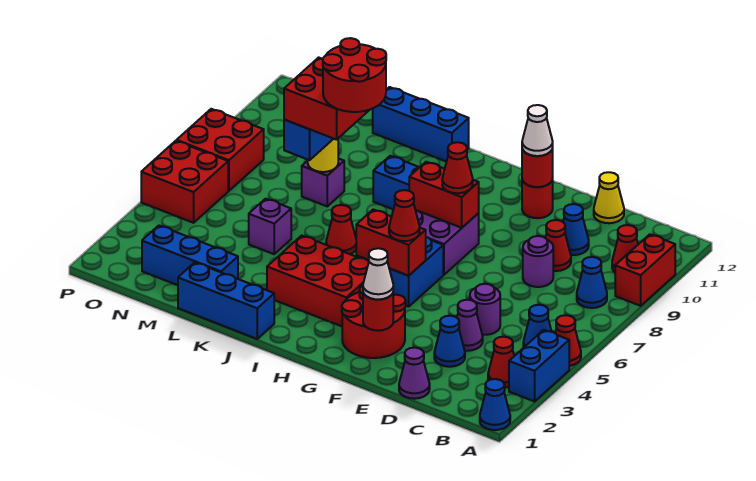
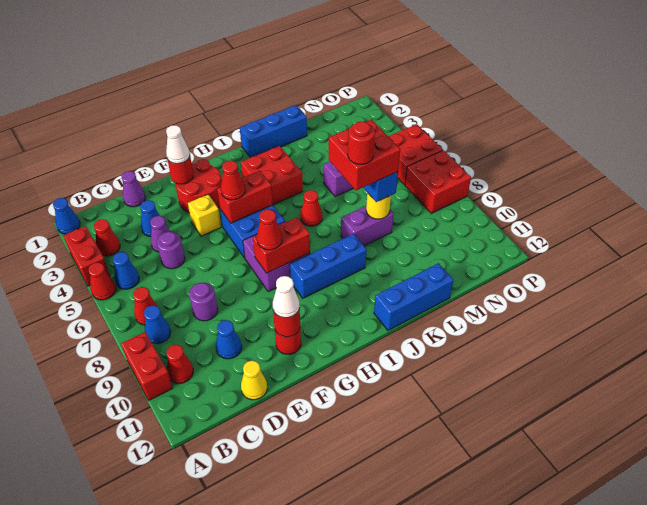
blue 1x2 brick [509,330,569,401] -> red 1x2 brick [63,226,110,286]
red 1x1 cone [545,220,571,271] -> red 1x1 cone moved to [133,287,158,325]
none -> yellow 1x1 brick [188,195,221,236]
red 2x3 brick [267,236,369,326] -> red 2x2 brick [241,146,303,205]
red 2x2 round brick [323,38,386,112] -> red 1x1 round brick [348,121,375,164]
blue 1x3 brick [142,226,238,285] -> none
purple 1x1 brick [302,158,344,206] -> purple 1x2 brick [341,206,394,246]

